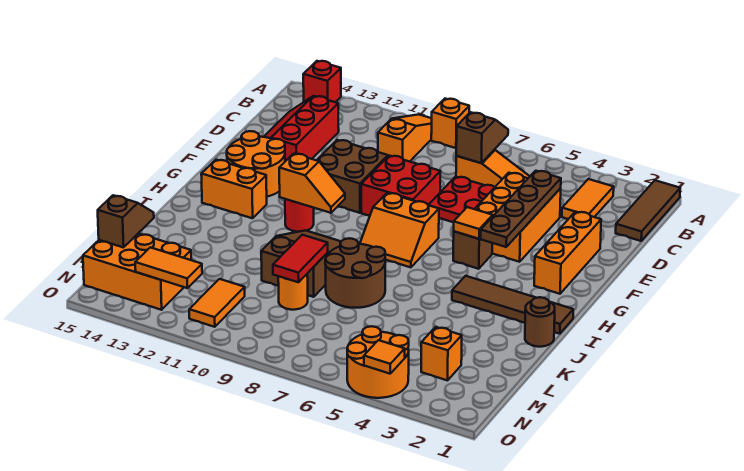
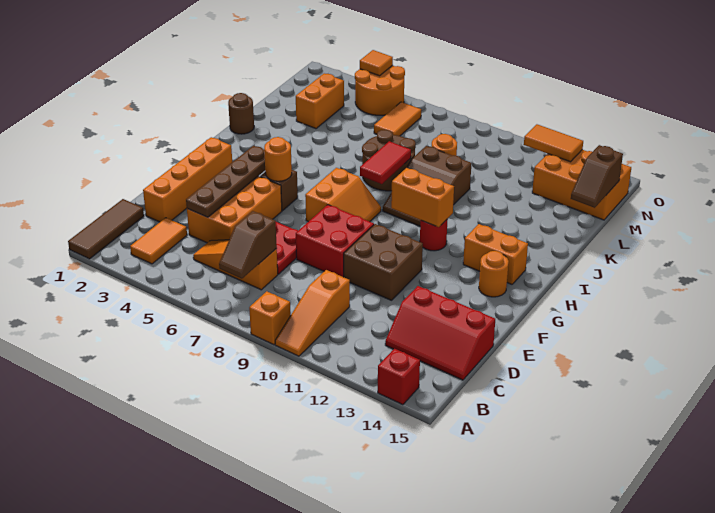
red 2x3 slope [264,96,339,161] -> red 2x3 slope turned to [385,286,495,380]
orange 1x3 brick [534,212,601,294] -> orange 1x4 brick [143,137,232,222]
orange 2x2 round brick [227,131,285,197] -> orange 1x1 round brick [479,251,509,297]
orange 1x1 tile [454,207,493,239] -> orange 1x1 round brick [264,137,292,181]
orange 2x2 slope [360,193,439,267] -> orange 2x2 slope turned to [305,168,381,222]
orange 1x2 slope [279,154,345,213] -> orange 1x2 brick [391,168,454,227]
brown 1x4 tile [452,276,573,334] -> none
red 1x2 tile [273,235,328,282] -> red 1x2 tile moved to [360,141,411,184]
orange 1x1 brick [421,327,462,380] -> orange 1x2 brick [296,73,344,129]
orange 1x2 tile [189,279,245,327] -> orange 1x2 tile moved to [374,102,421,136]

